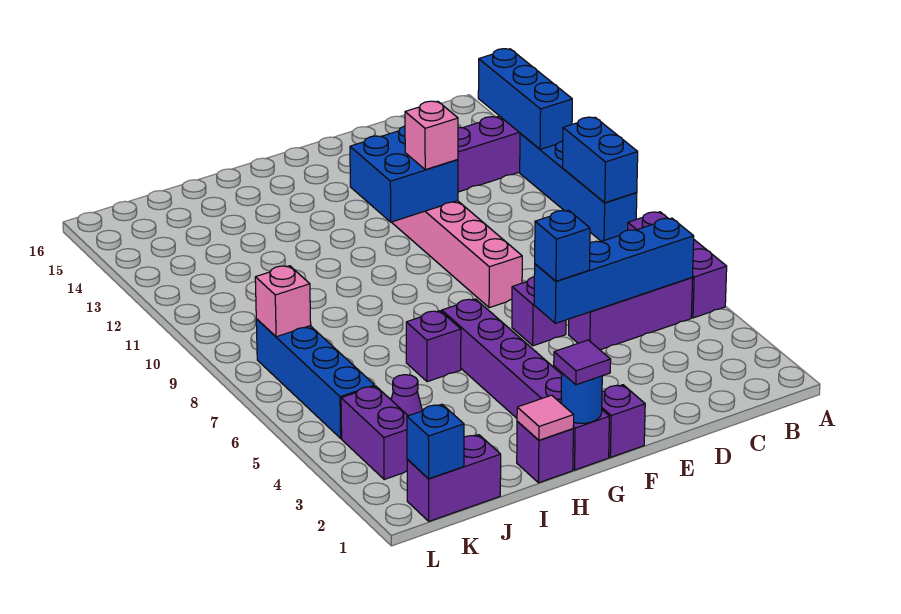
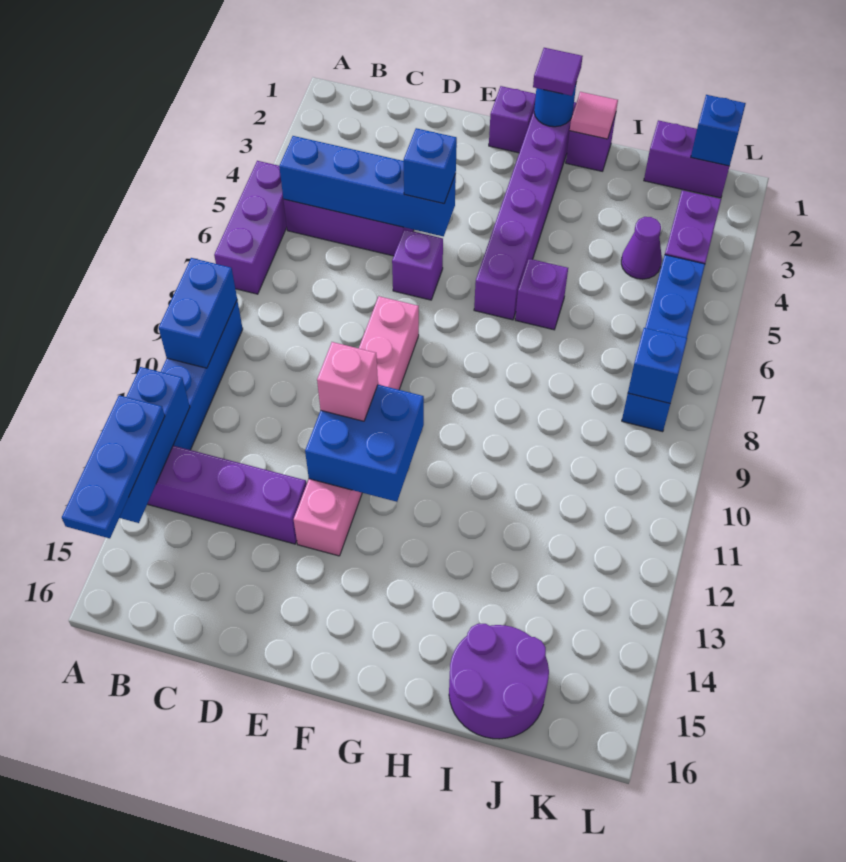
none -> blue 1x3 plate [62,395,165,538]
none -> purple 2x2 round brick [449,624,549,739]
pink 1x1 brick [255,266,311,337] -> blue 1x1 brick [628,328,687,403]

